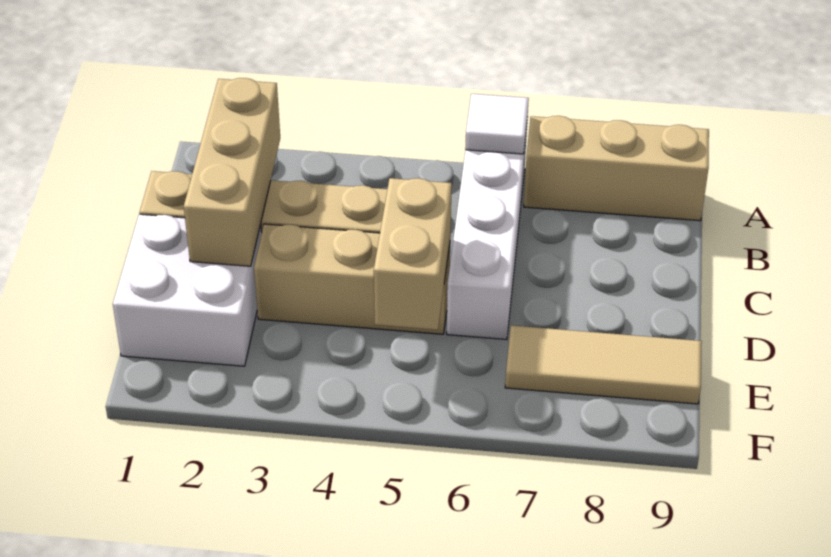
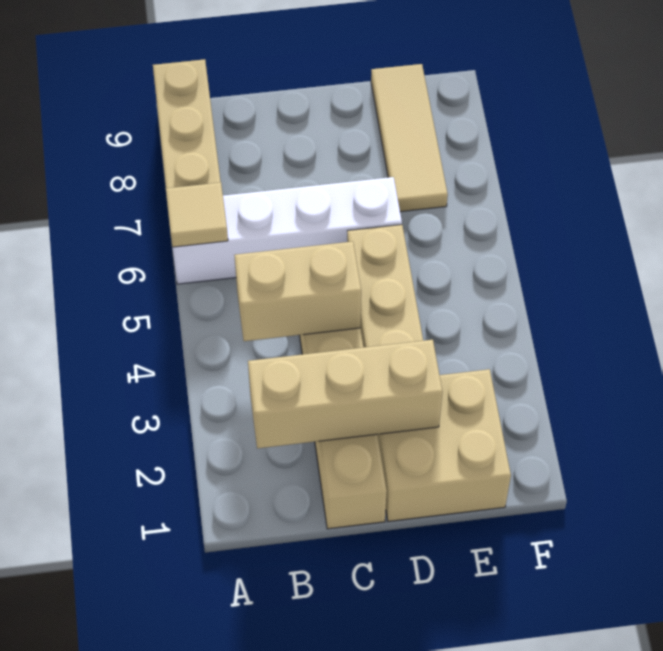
white 1x1 tile [465,94,529,154] -> tan 1x1 tile [166,182,228,247]
white 2x2 brick [113,214,262,366] -> tan 2x2 brick [378,369,511,521]
tan 1x2 brick [374,178,452,330] -> tan 1x2 brick moved to [234,241,361,341]

